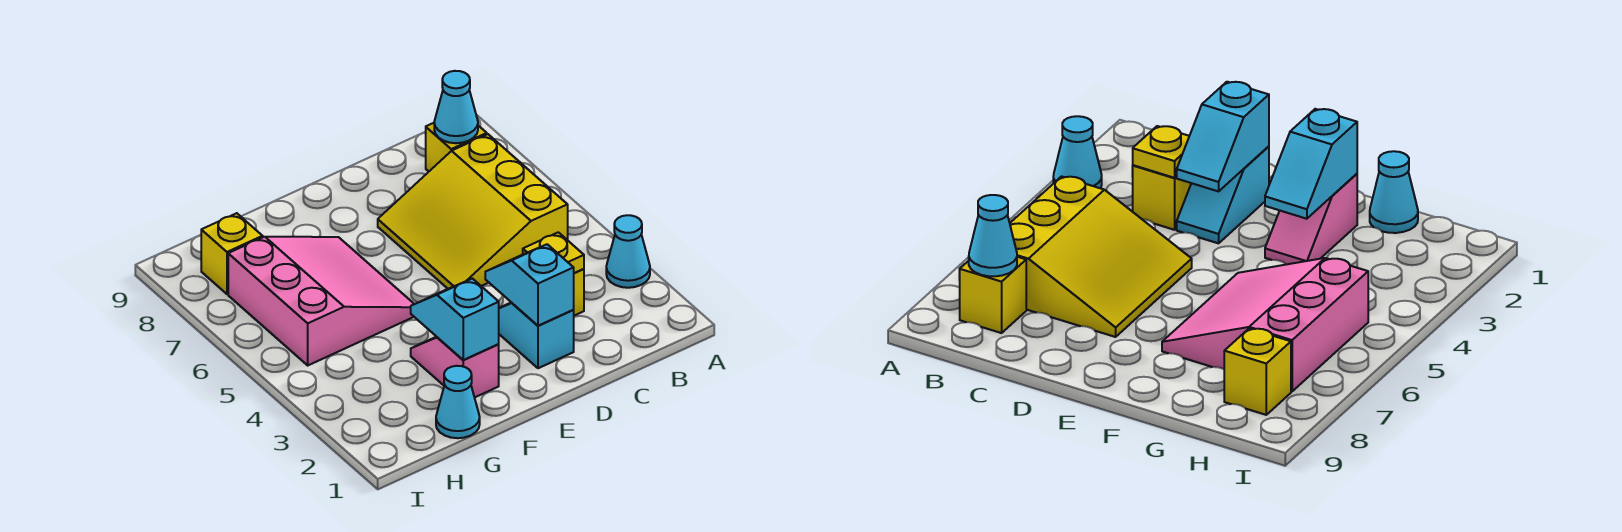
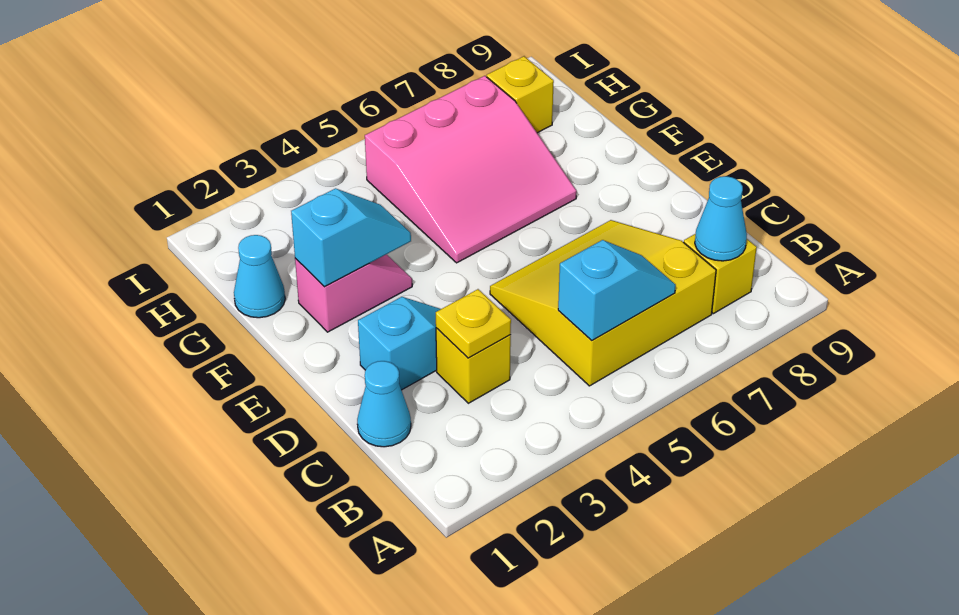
cyan 1x1 cone [606,215,650,288] -> cyan 1x1 cone moved to [357,361,411,447]
cyan 1x2 slope [485,244,574,326] -> cyan 1x2 slope moved to [558,240,676,341]

